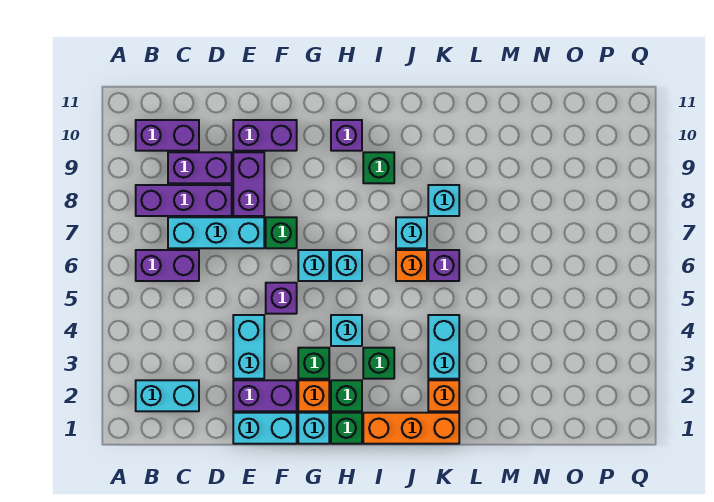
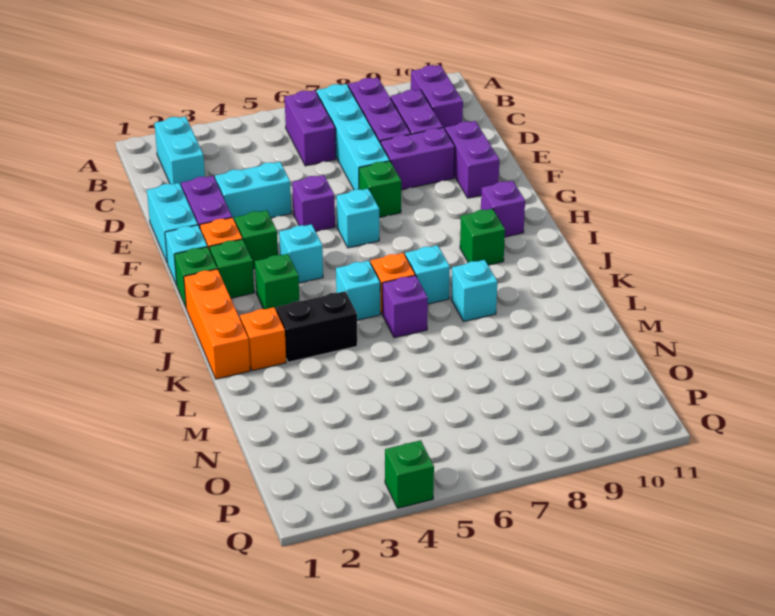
cyan 1x3 brick [168,217,264,248] -> cyan 1x4 brick [317,84,390,190]
cyan 1x1 brick [331,250,362,281] -> cyan 1x1 brick moved to [336,261,380,320]
cyan 1x2 brick [428,315,459,379] -> black 1x2 brick [276,291,357,362]
none -> green 1x1 brick [385,440,434,508]

